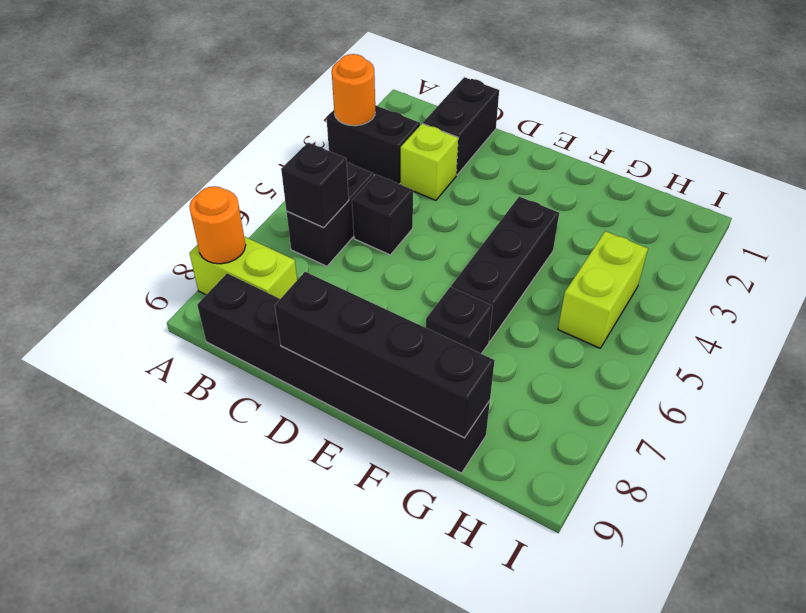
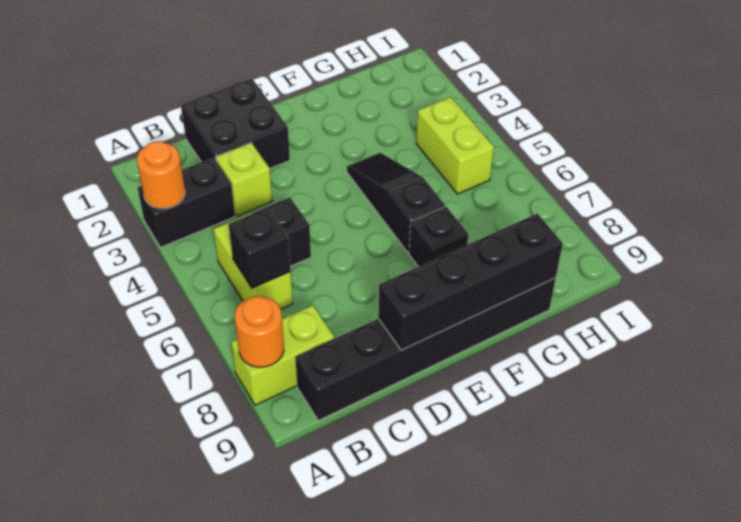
black 1x2 brick [287,162,374,266] -> lime 1x2 brick [214,214,293,309]
black 1x2 brick [423,77,499,175] -> black 2x2 brick [181,79,290,168]
black 1x3 brick [451,197,559,341] -> black 1x3 slope [347,153,445,253]

